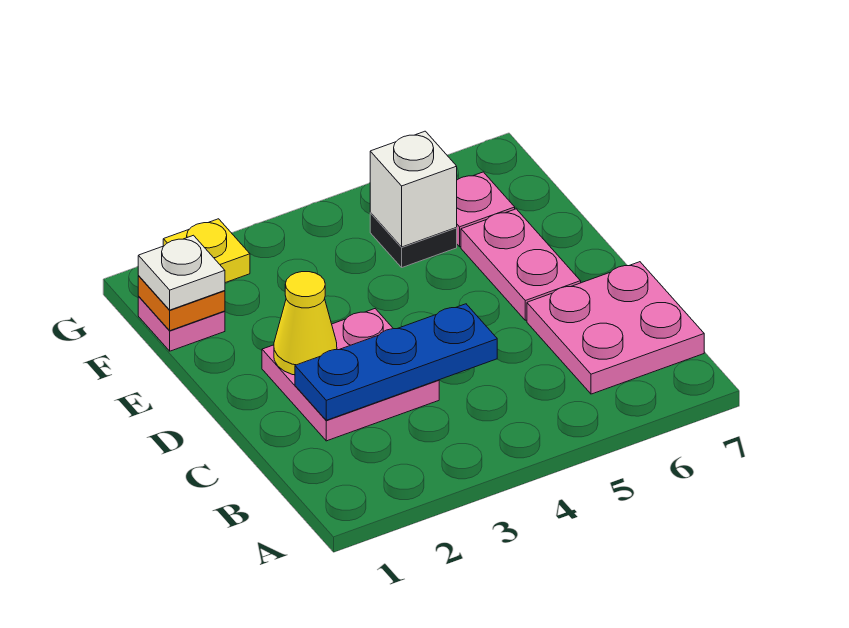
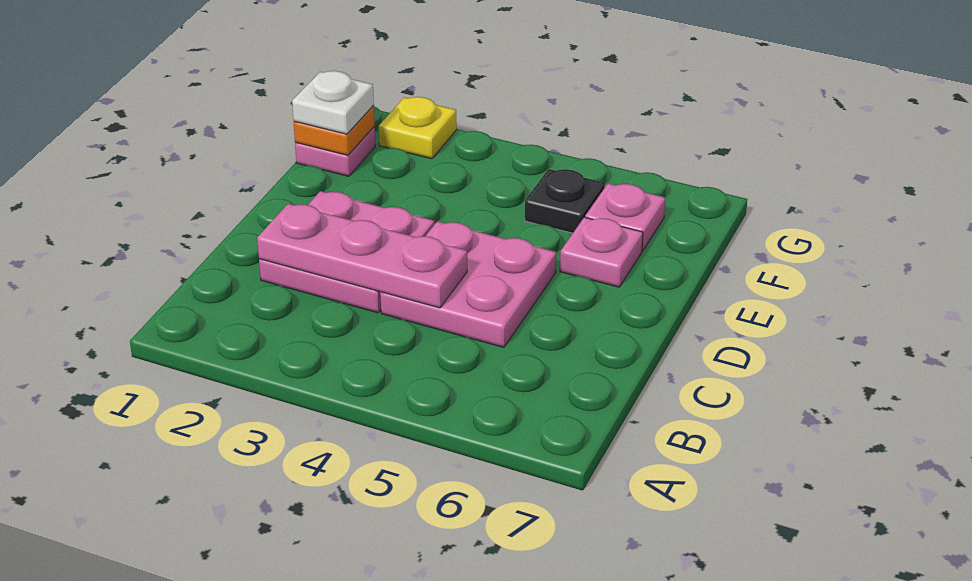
pink 2x2 plate [527,262,704,394] -> pink 2x2 plate moved to [380,221,556,347]
blue 1x3 plate [295,304,497,420] -> pink 1x3 plate [257,204,467,308]
yellow 1x1 cone [274,272,337,375] -> none
pink 1x2 plate [461,209,581,320] -> pink 1x1 plate [560,217,643,287]
white 1x1 brick [370,131,457,247] -> none

